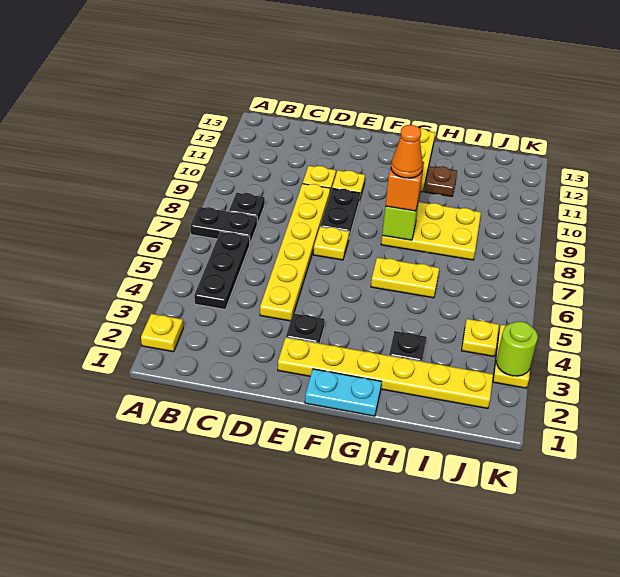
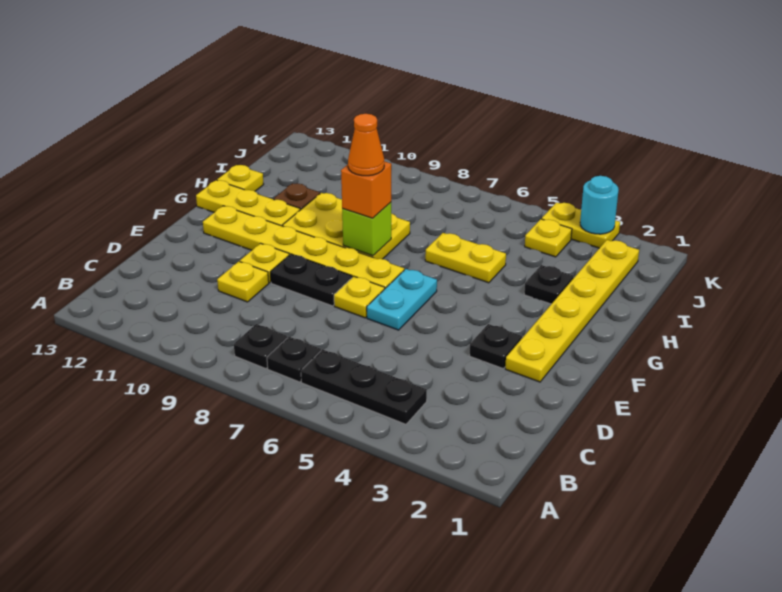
yellow 1x1 plate [141,314,183,352] -> yellow 1x1 plate moved to [217,165,264,191]
black 1x2 plate [190,207,257,243] -> black 1x1 plate [267,337,321,382]
yellow 1x6 plate [260,184,330,321] -> yellow 1x6 plate moved to [203,206,404,288]
cyan 1x2 plate [305,369,381,416] -> cyan 1x2 plate moved to [367,269,437,330]
yellow 1x2 plate [371,258,439,298] -> yellow 1x2 plate turned to [425,233,506,283]
yellow 2x3 plate [381,202,481,260] -> yellow 2x3 plate turned to [282,193,410,259]
lime 1x1 round brick [497,322,538,376] -> cyan 1x1 round brick [580,176,618,234]

